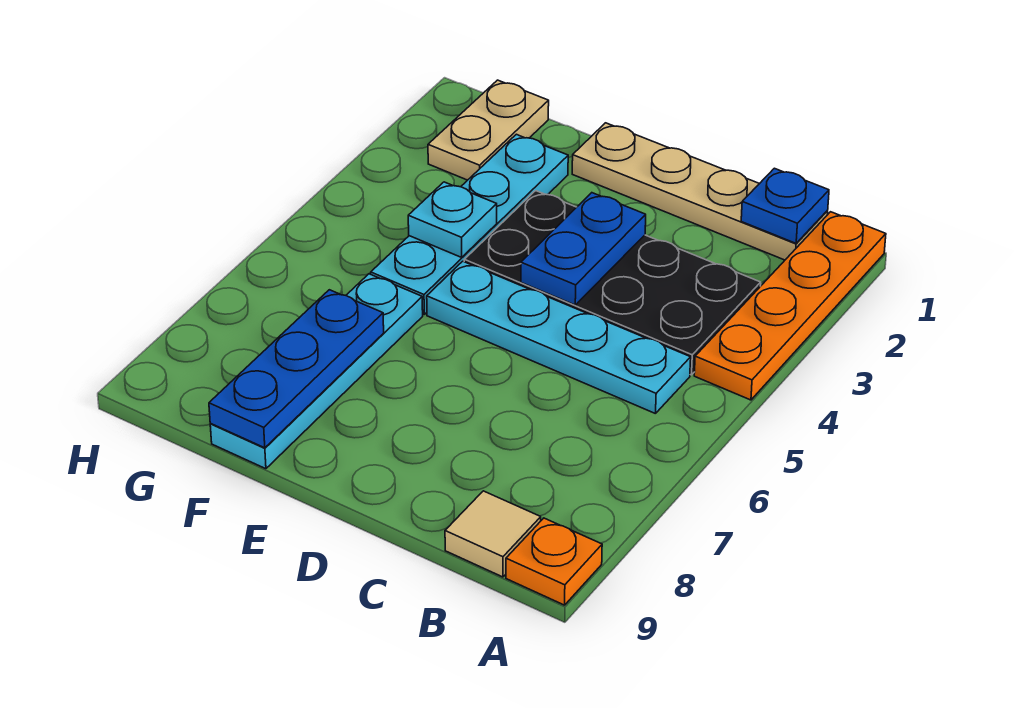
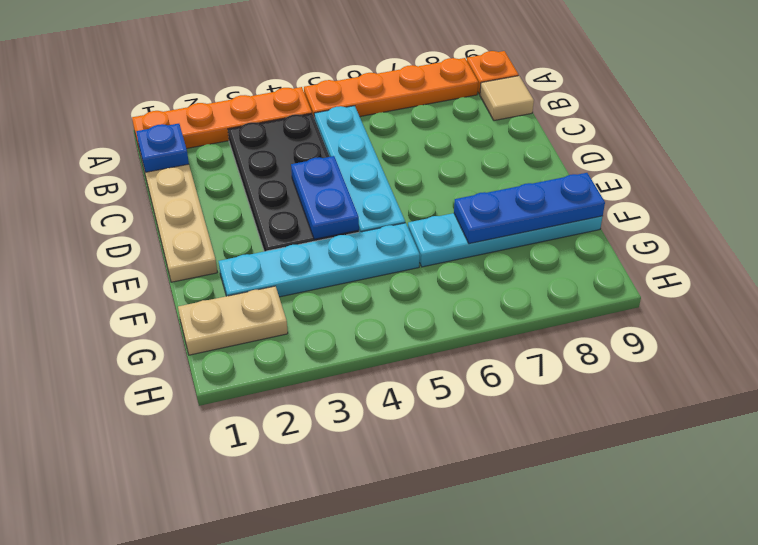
none -> orange 1x4 plate [304,58,478,119]
blue 1x2 plate [521,193,646,305] -> blue 1x2 plate turned to [291,156,359,239]
cyan 1x1 plate [408,182,497,257] -> none

